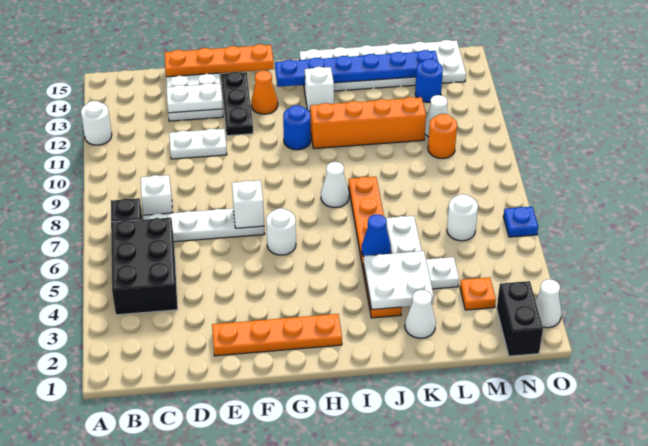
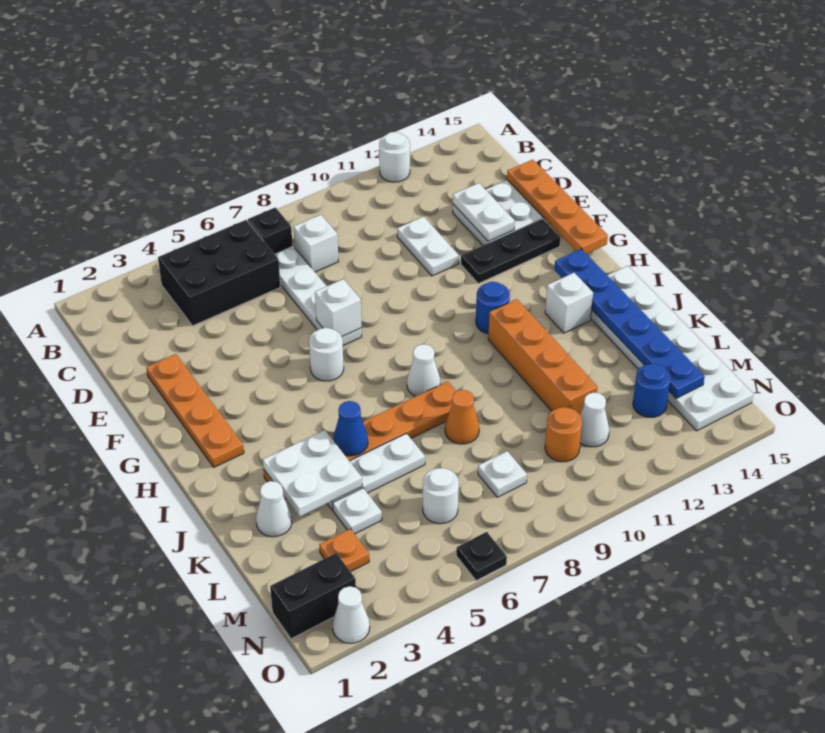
orange 1x1 cone [251,71,278,114] -> orange 1x1 cone moved to [445,390,479,444]
none -> white 1x1 plate [478,451,527,497]
blue 1x1 plate [503,207,538,237] -> black 1x1 plate [456,532,507,581]

